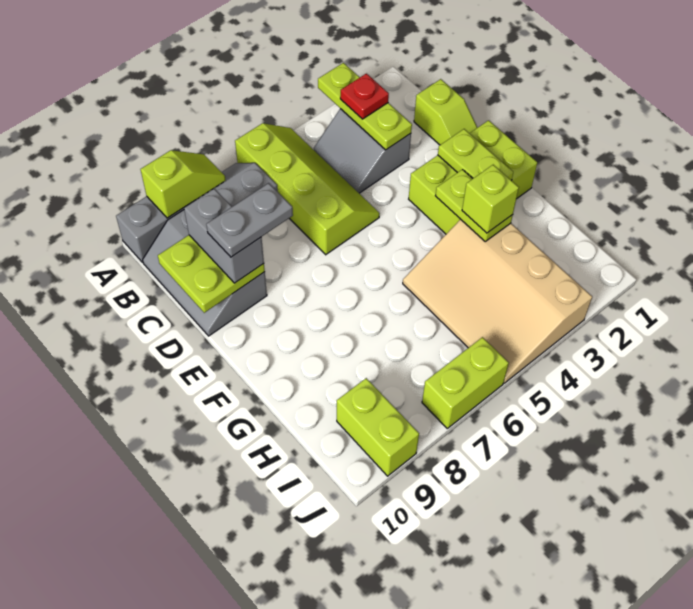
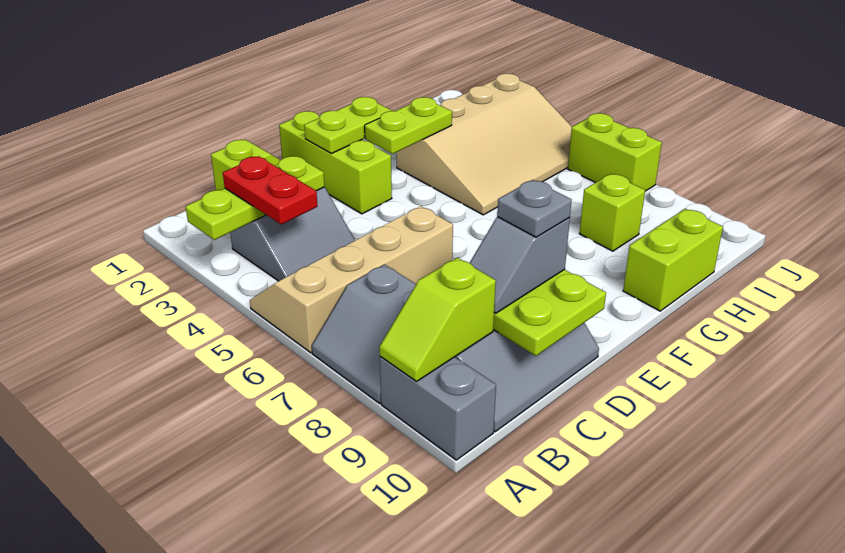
lime 2x4 slope [235,123,380,255] -> tan 2x4 slope [250,206,453,353]
lime 1x2 slope [141,150,226,218] -> lime 1x2 slope turned to [379,258,496,381]
red 1x1 plate [340,74,389,119] -> red 1x2 plate [223,156,318,224]
grey 1x2 brick [184,189,264,283] -> grey 1x2 slope [470,217,570,313]
grey 1x2 plate [206,183,293,257] -> grey 1x1 plate [497,180,572,237]
lime 2x3 brick [409,120,537,234] -> lime 1x3 brick [279,111,392,214]
lime 1x1 brick [462,165,519,233] -> lime 1x1 brick moved to [579,174,645,251]
lime 1x2 brick [337,378,419,476] -> lime 1x2 brick moved to [623,209,723,311]

